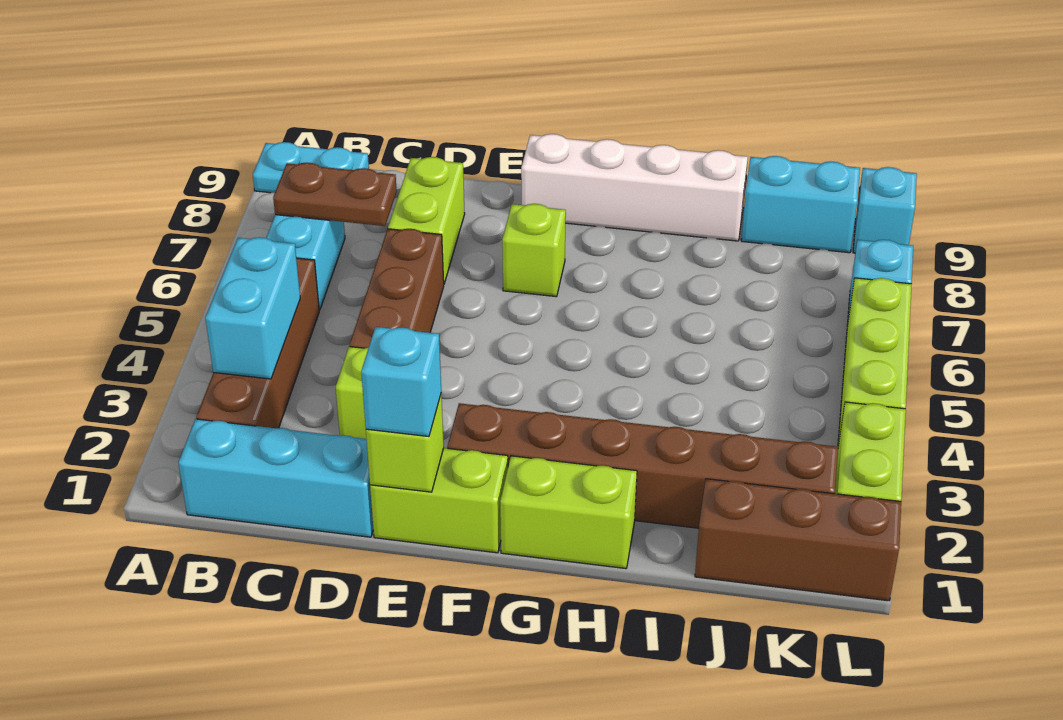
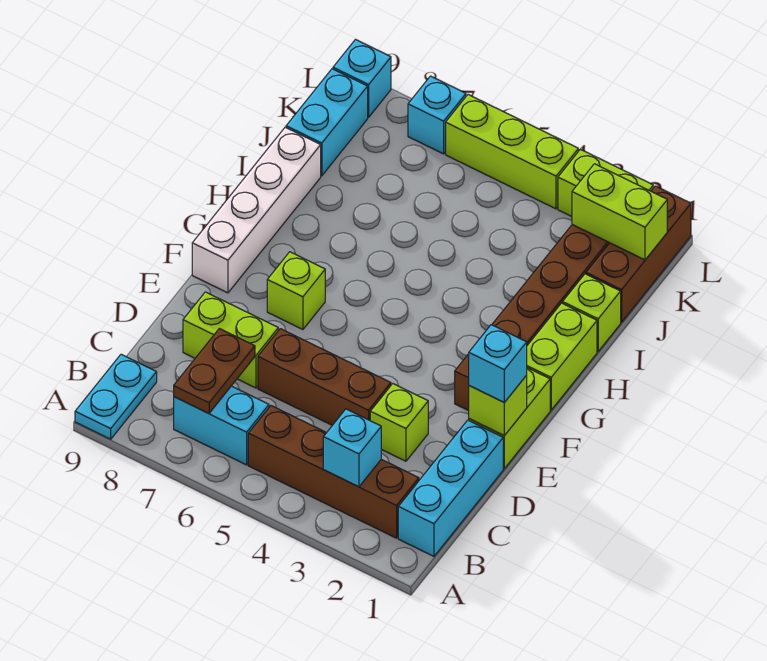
cyan 1x2 brick [205,237,300,379] -> cyan 1x1 brick [323,409,381,487]
none -> lime 1x1 brick [563,274,621,351]
none -> lime 1x2 brick [572,164,667,260]

